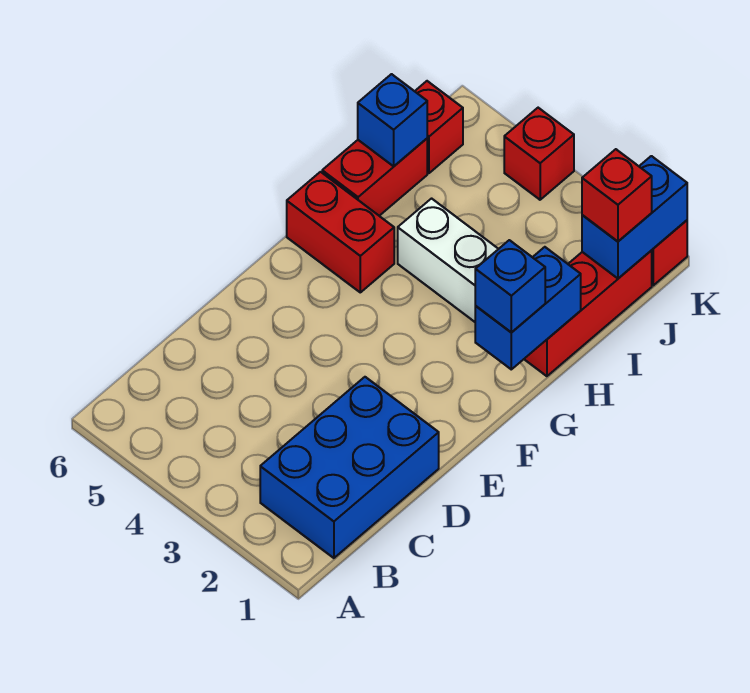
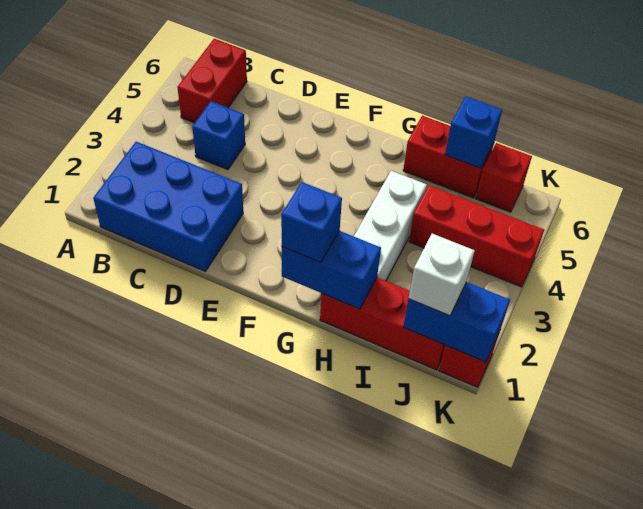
none -> blue 1x1 brick [192,101,245,170]
red 1x2 brick [287,172,394,292] -> red 1x2 brick moved to [177,39,247,123]
red 1x1 brick [582,149,652,241] -> white 1x1 brick [409,234,475,316]
red 1x1 brick [504,108,574,200] -> red 1x3 brick [409,185,544,287]

